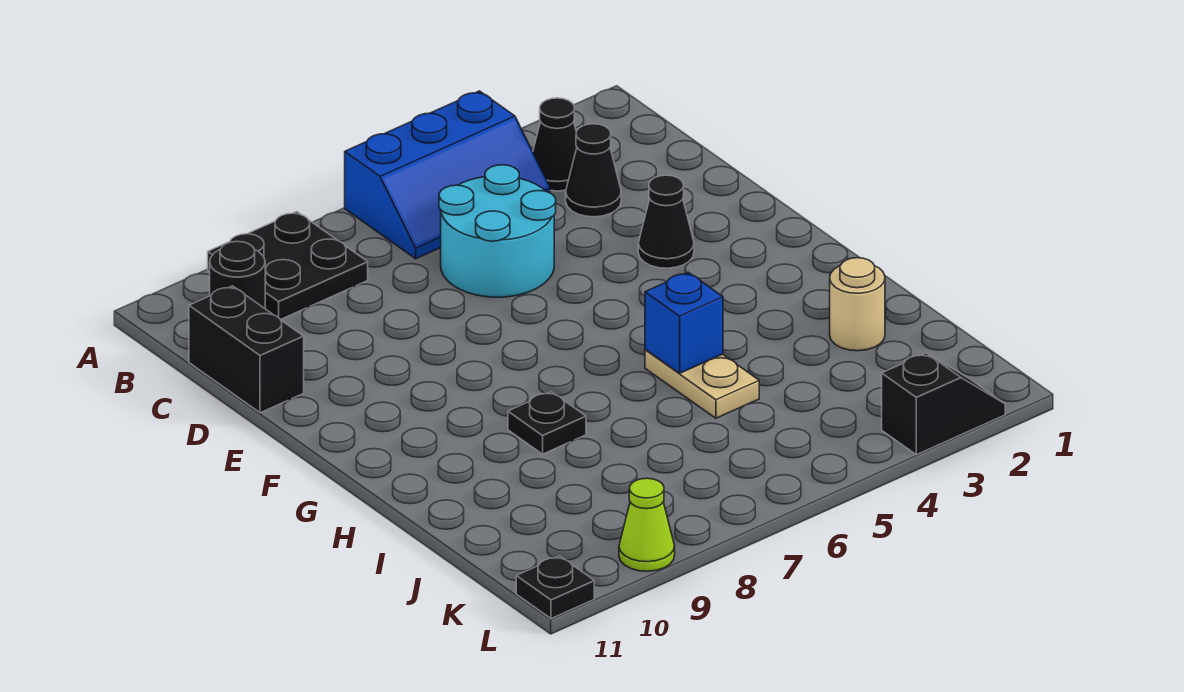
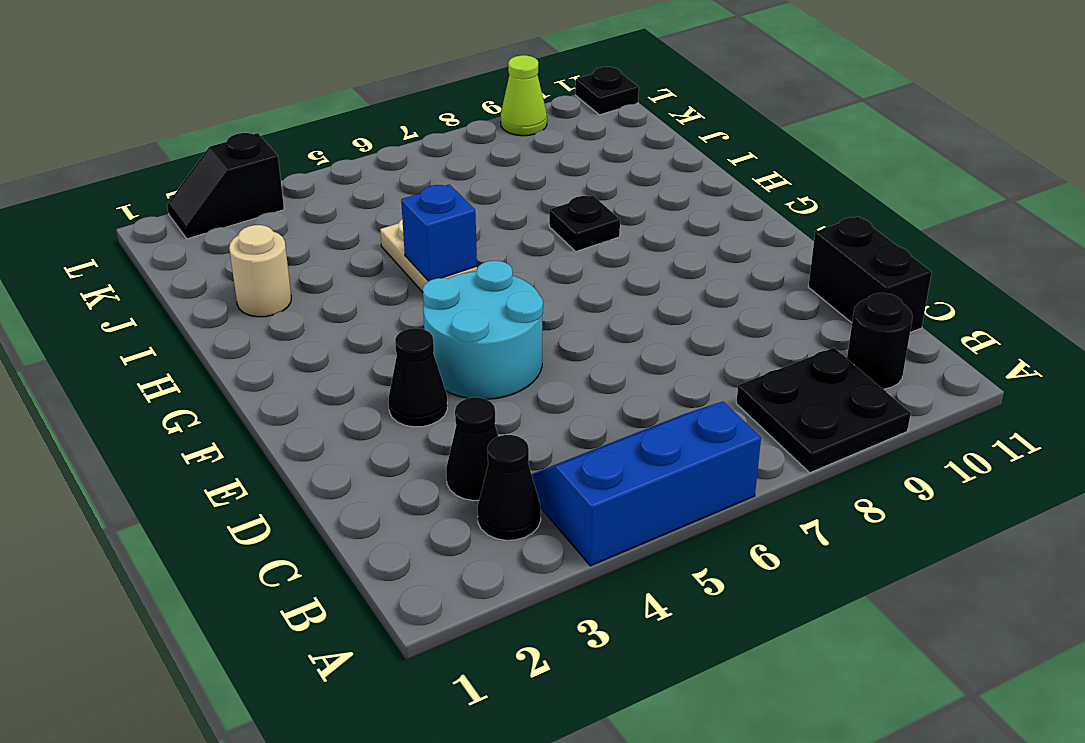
cyan 2x2 round brick [439,165,556,297] -> cyan 2x2 round brick moved to [423,261,543,399]

